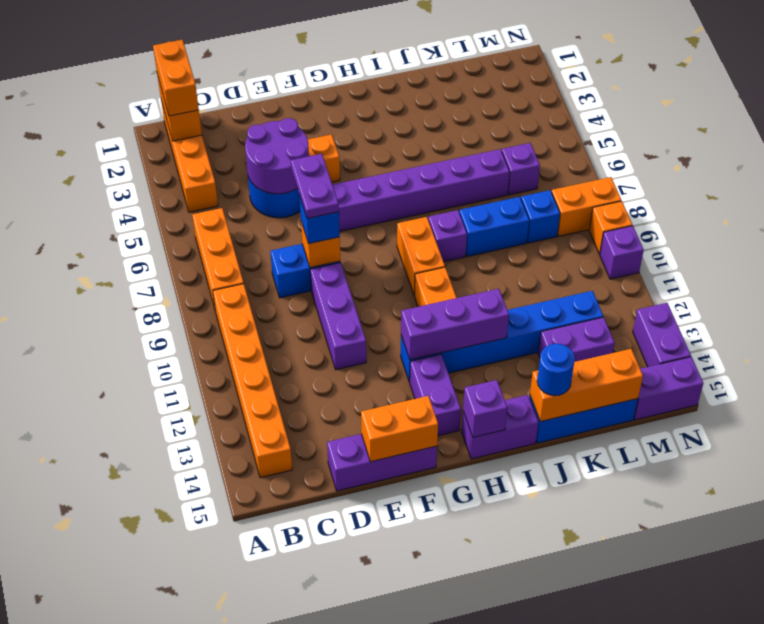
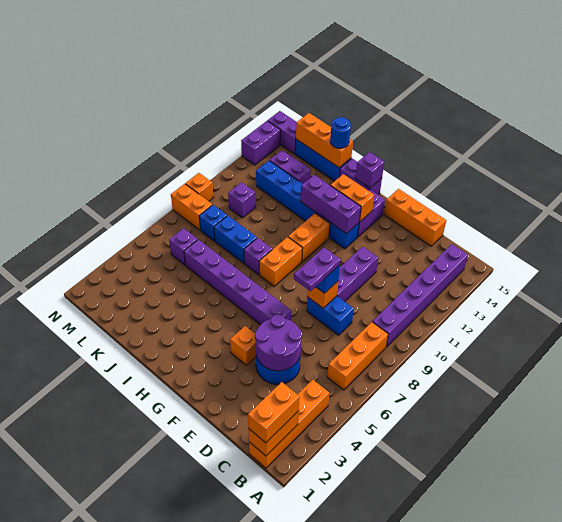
orange 1x6 brick [213,284,292,478] -> purple 1x6 brick [372,244,468,347]
purple 1x3 brick [327,434,437,491] -> orange 1x3 brick [384,189,446,246]
orange 1x2 brick [361,396,438,462] -> orange 1x2 brick moved to [330,174,374,222]
purple 1x1 brick [600,226,644,279] -> purple 1x1 brick moved to [228,182,256,218]

